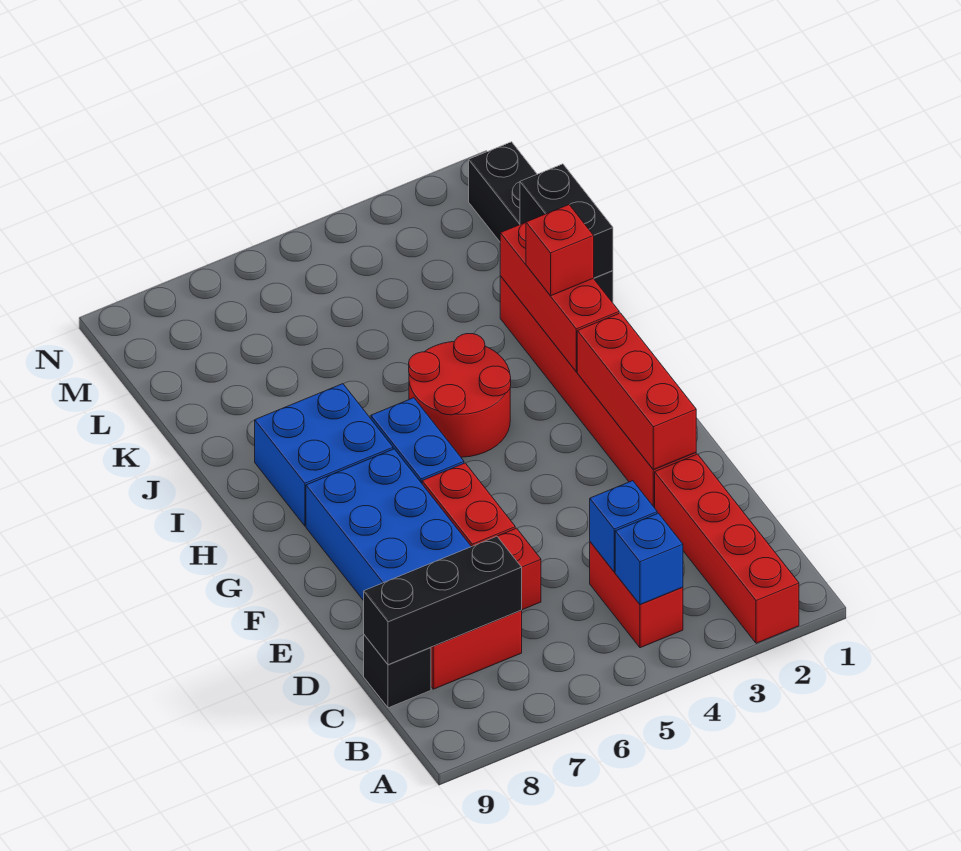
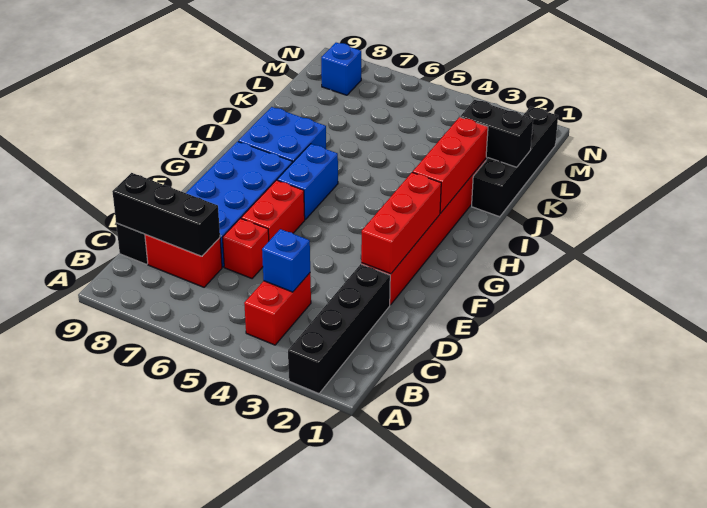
red 1x4 brick [655,454,799,643] -> black 1x4 brick [288,264,390,394]
blue 1x1 brick [615,513,683,604] -> blue 1x1 brick moved to [321,43,361,95]
red 2x2 round brick [409,334,511,457] -> none
red 1x1 brick [526,205,594,296] -> none
black 1x2 brick [520,164,613,278] -> black 1x2 brick turned to [460,100,533,167]

